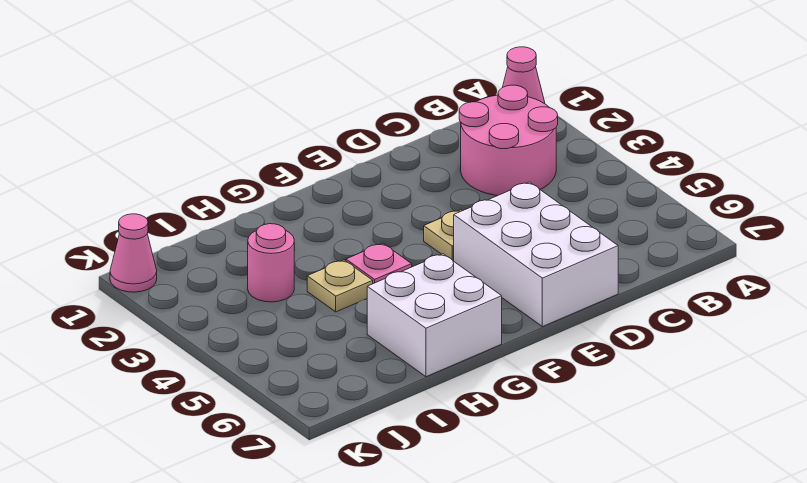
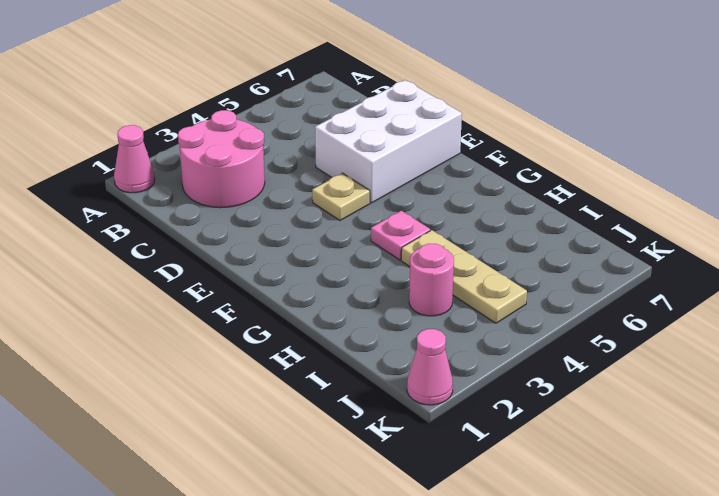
white 2x2 brick [367,254,502,377] -> none
tan 1x1 plate [307,260,373,312] -> tan 1x3 plate [401,230,527,323]

